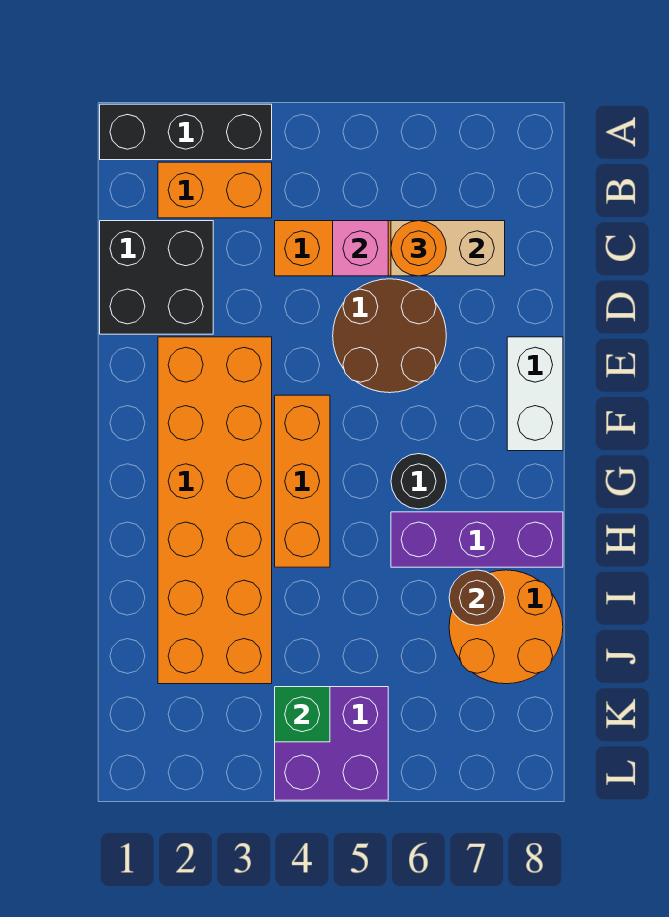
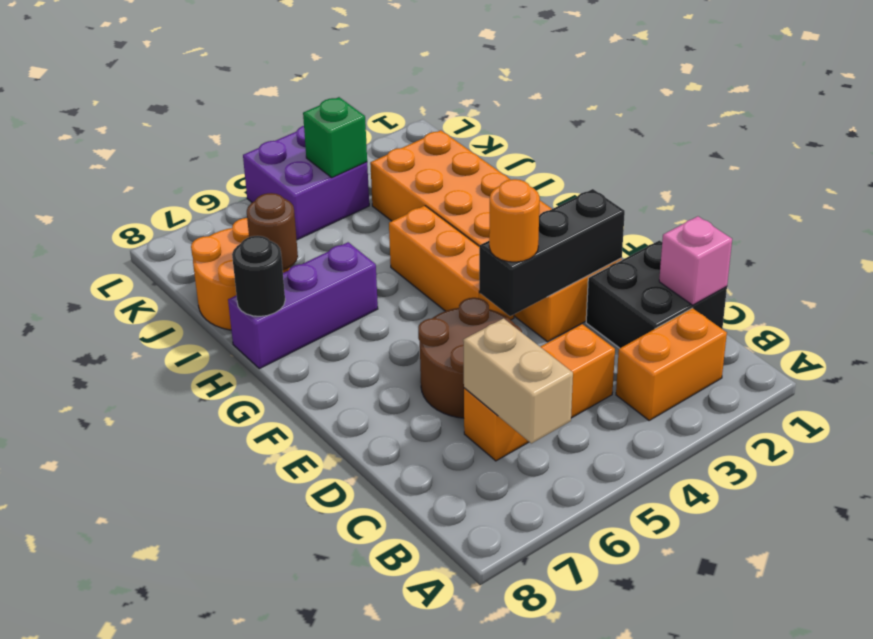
black 1x3 brick [100,104,272,160] -> black 1x3 brick moved to [479,189,625,316]
pink 1x1 brick [333,221,388,276] -> pink 1x1 brick moved to [659,216,732,305]
tan 1x2 brick [391,221,505,276] -> tan 1x2 brick turned to [463,318,573,443]
orange 1x1 round brick [391,221,446,276] -> orange 1x1 round brick moved to [489,179,540,262]
white 1x2 brick [507,337,563,451] -> none
black 1x1 round brick [391,454,446,509] -> black 1x1 round brick moved to [232,236,285,316]

